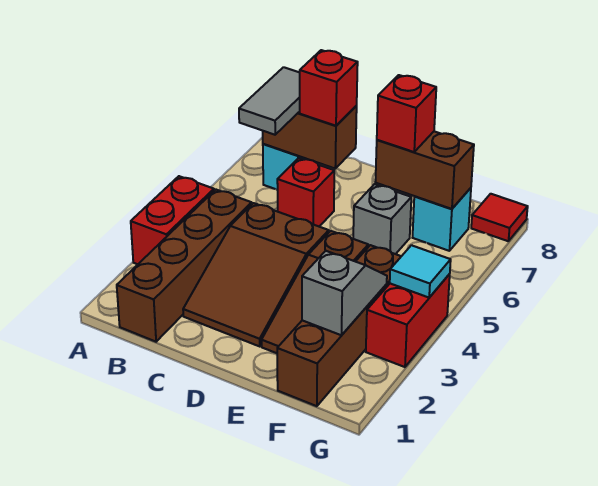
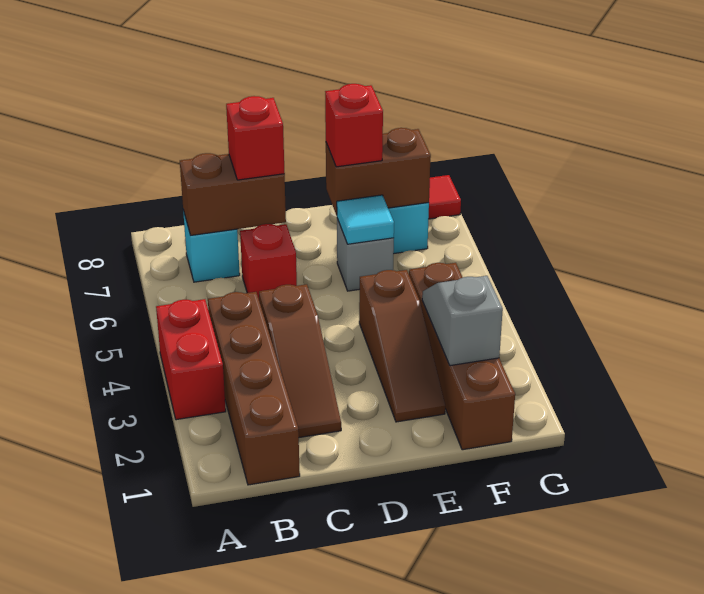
grey 1x2 tile [239,67,300,135] -> none
brown 2x3 slope [183,203,329,346] -> brown 1x3 slope [259,284,341,437]
red 1x2 brick [366,274,450,367] -> none
cyan 1x1 tile [390,245,451,298] -> cyan 1x1 tile moved to [337,195,394,244]

